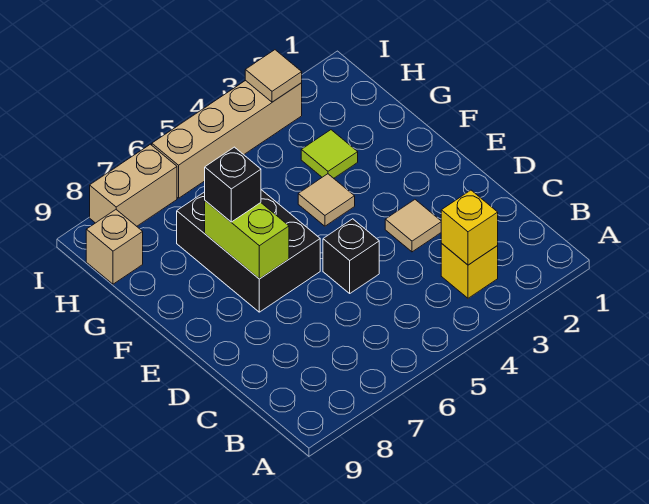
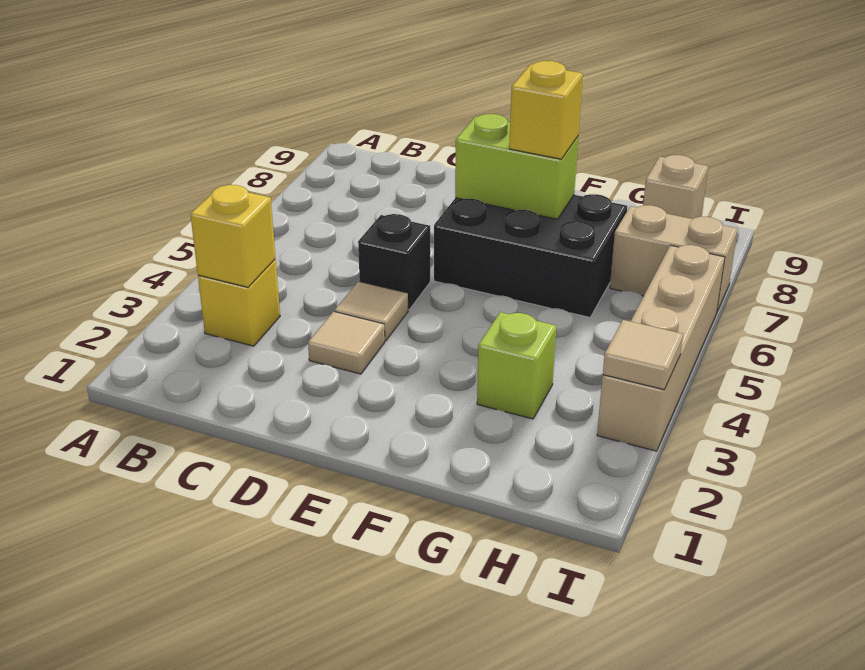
tan 1x1 tile [298,174,355,226] -> tan 1x1 tile moved to [335,281,408,341]
black 1x1 brick [205,147,261,222] -> yellow 1x1 brick [509,61,583,159]
lime 1x1 tile [301,130,358,178] -> lime 1x1 brick [477,312,556,419]
tan 1x2 brick [90,144,177,226] -> tan 1x2 brick turned to [610,205,738,311]

